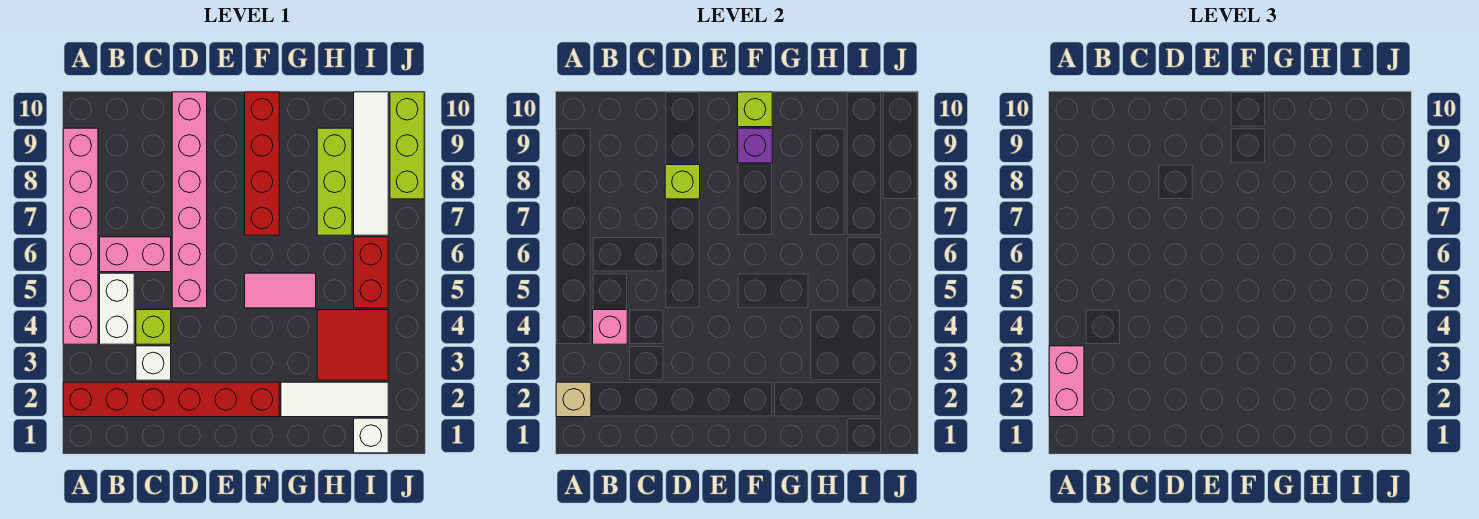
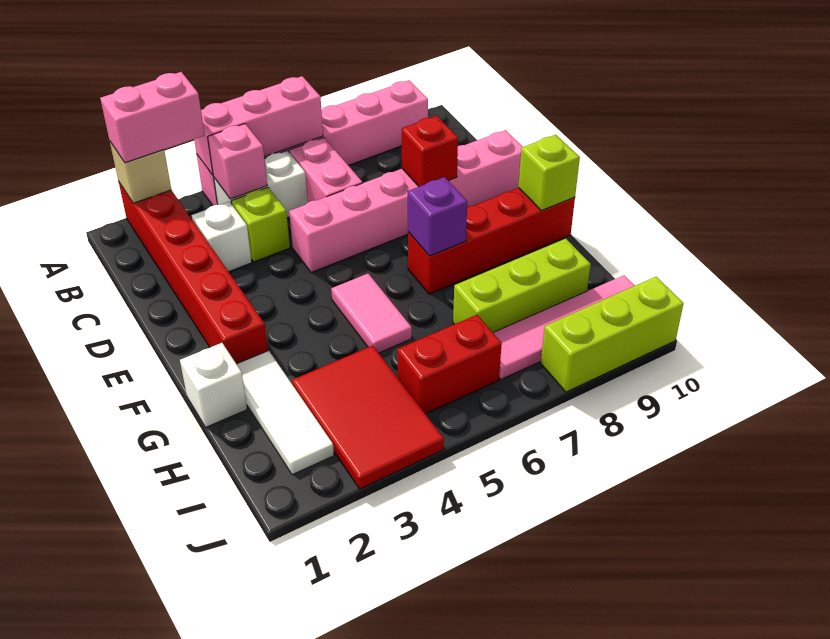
none -> pink 1x3 brick [194,76,323,175]
lime 1x1 brick [665,165,700,199] -> red 1x1 brick [402,116,458,187]
purple 1x1 brick [738,128,772,163] -> purple 1x1 brick moved to [408,177,467,256]
red 2x2 tile [317,310,388,380] -> red 2x3 tile [292,345,444,489]
white 1x1 brick [354,418,388,453] -> white 1x1 brick moved to [180,343,247,427]
white 1x4 tile [354,92,388,235] -> pink 1x4 tile [493,275,635,379]

